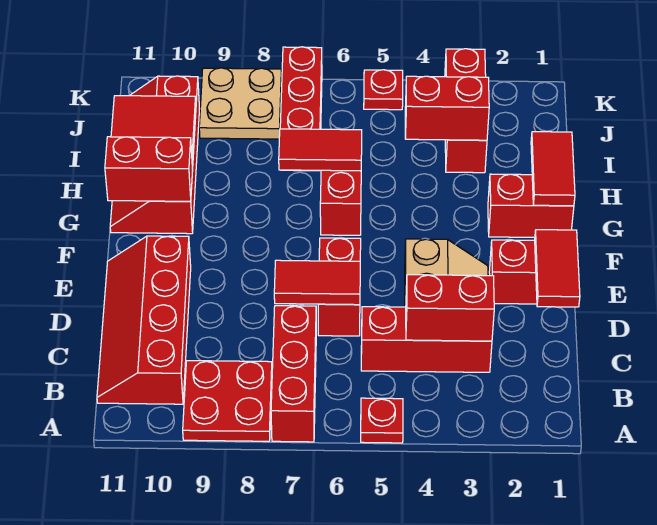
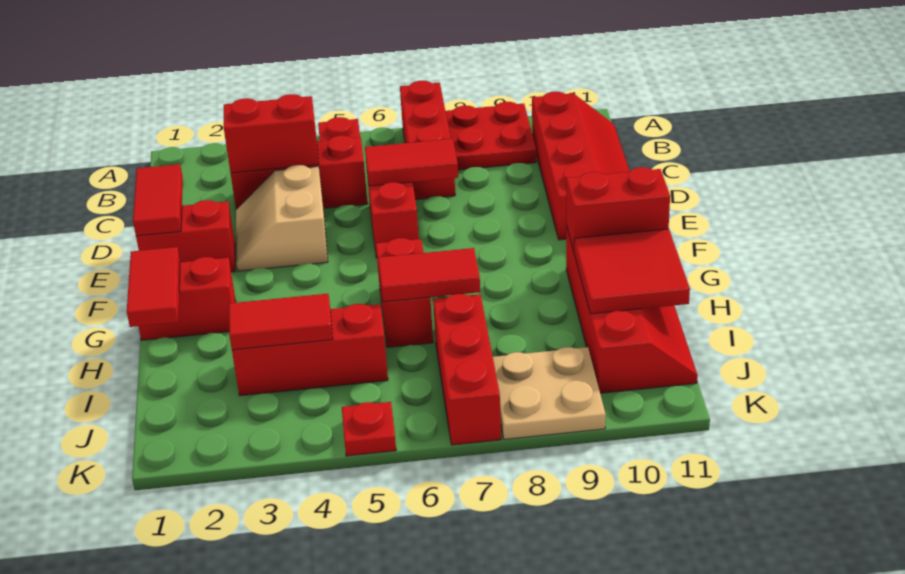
red 1x3 brick [445,49,487,173] -> red 1x3 brick turned to [232,304,388,396]
red 1x2 brick [405,76,489,140] -> red 1x2 tile [229,294,333,350]

